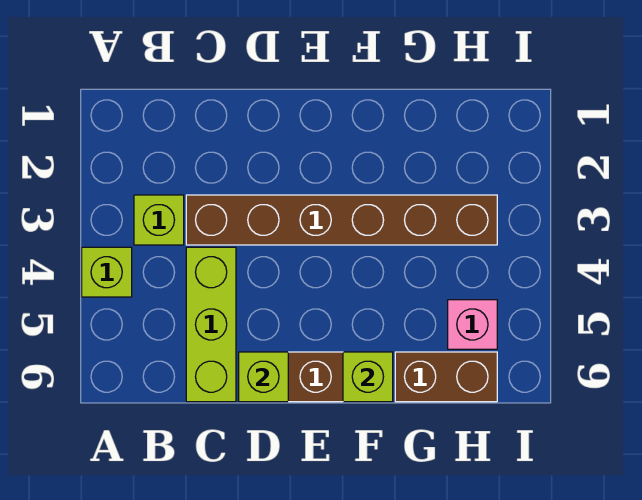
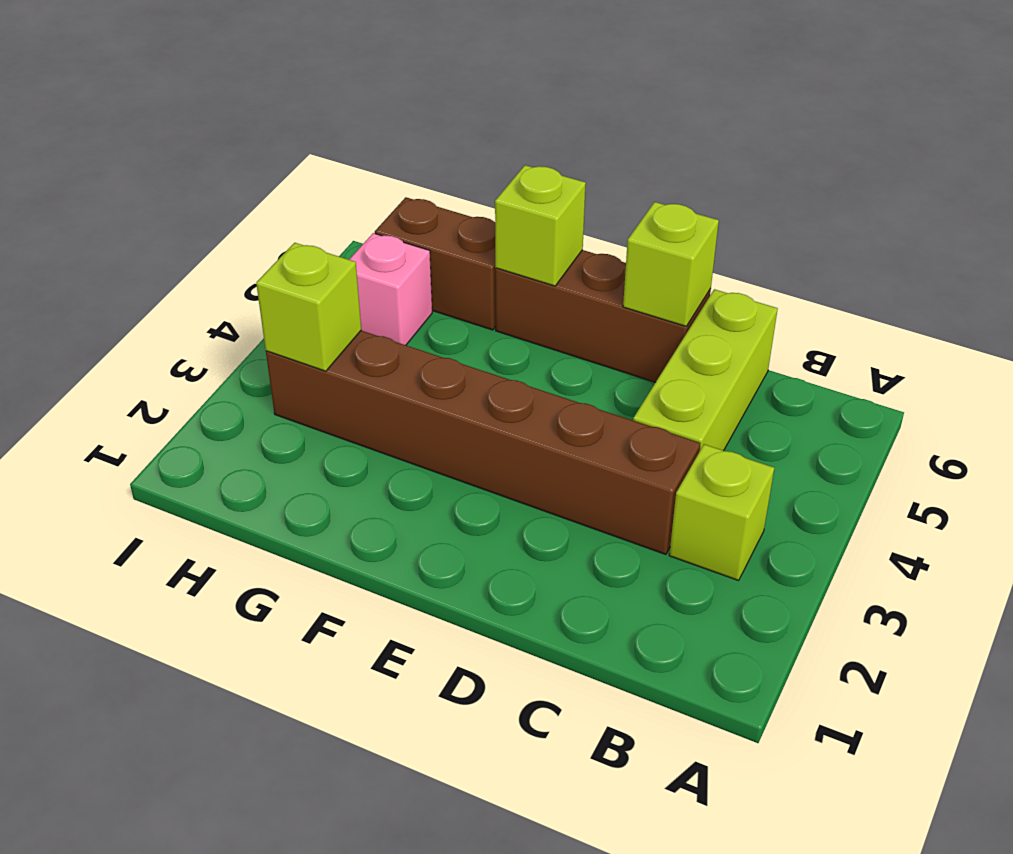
lime 1x1 brick [82,247,132,297] -> lime 1x1 brick moved to [256,243,361,371]

